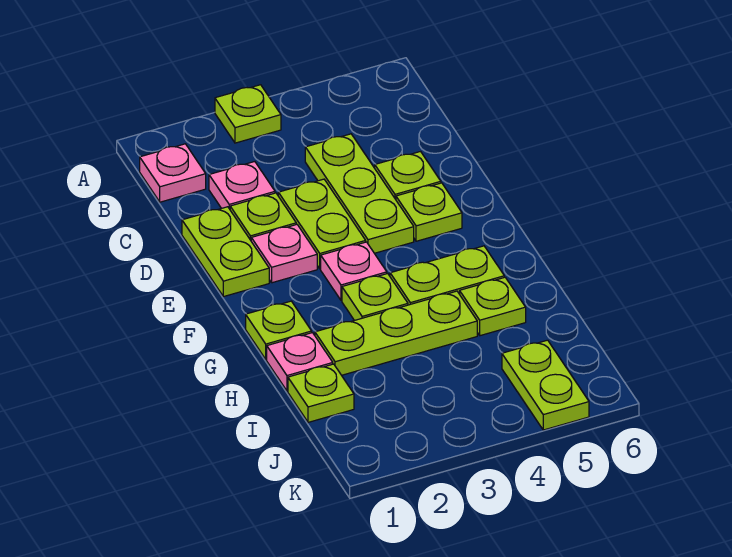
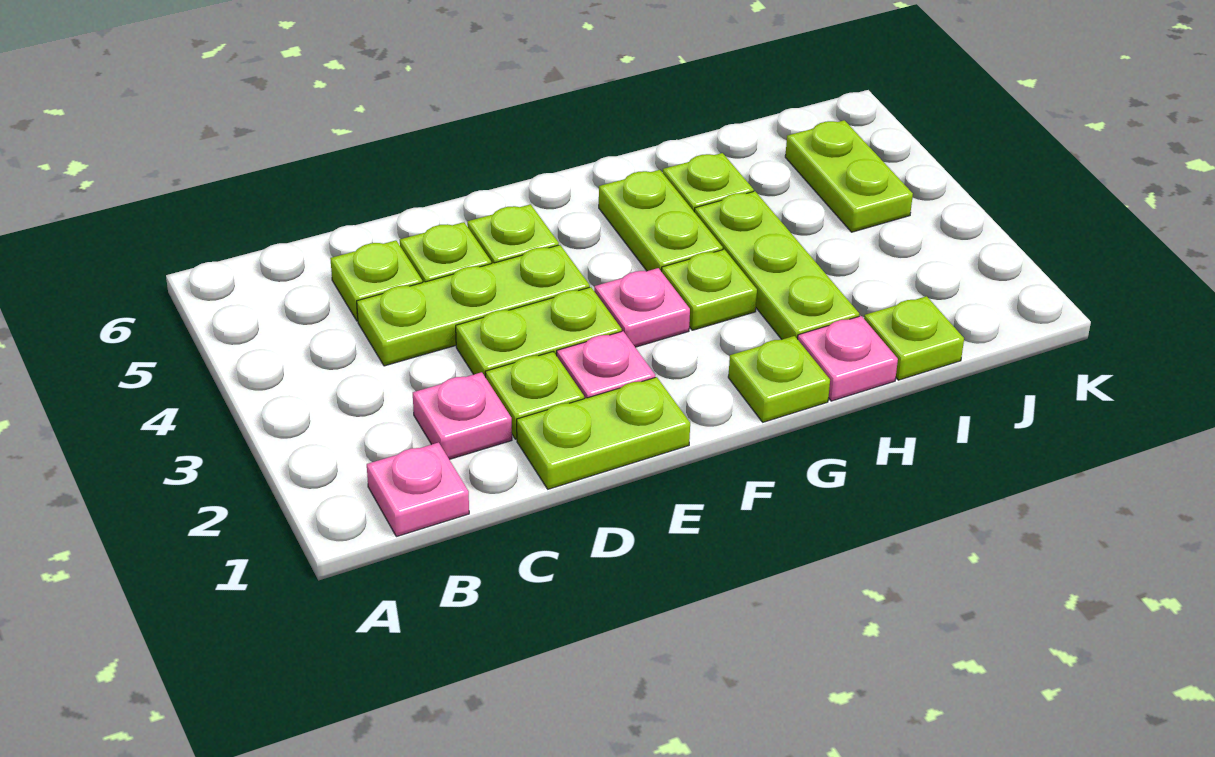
lime 1x1 plate [215,85,281,143] -> lime 1x1 plate moved to [330,240,422,321]
lime 1x2 plate [502,340,589,430] -> lime 1x2 plate turned to [785,120,913,232]

